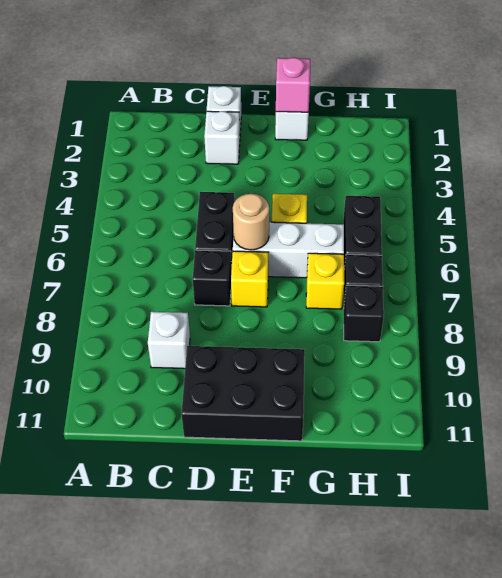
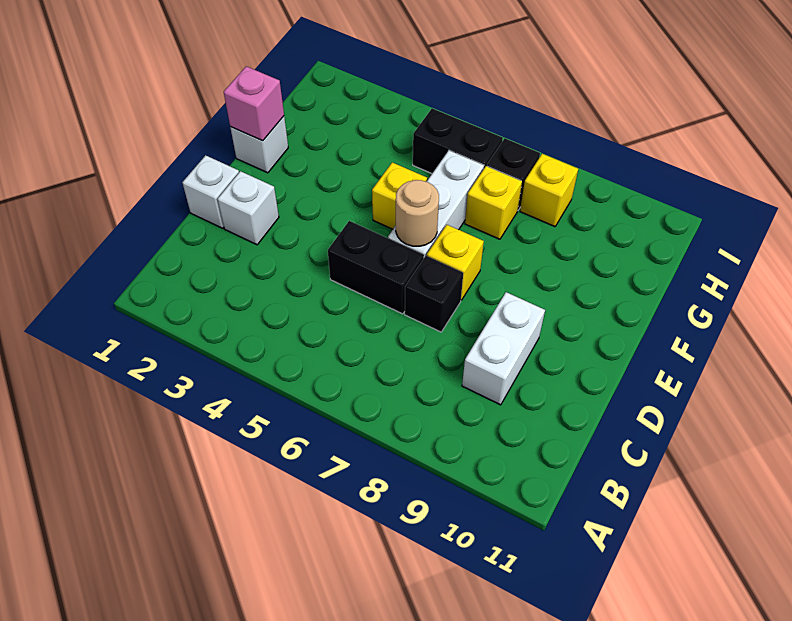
white 1x1 brick [148,312,190,369] -> white 1x2 brick [462,292,545,405]
black 2x3 brick [182,346,305,441] -> none
black 1x1 brick [344,285,384,342] -> yellow 1x1 brick [520,154,578,227]

